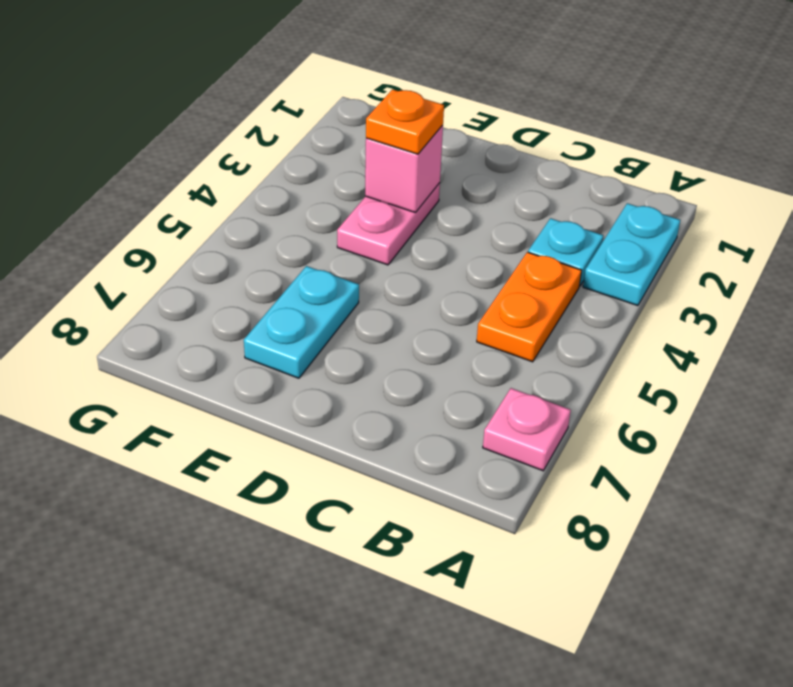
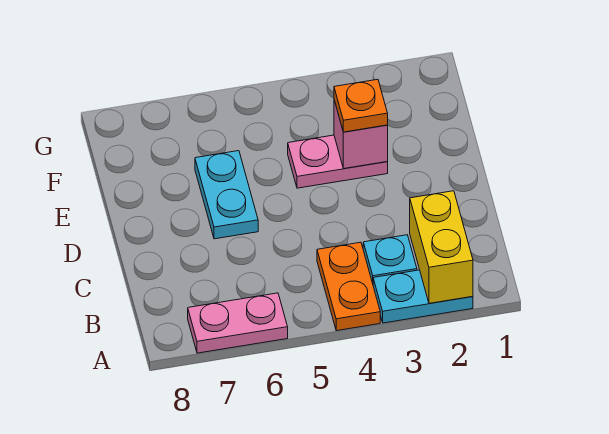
none -> yellow 1x2 brick [410,191,473,303]
pink 1x1 plate [483,388,571,471] -> pink 1x2 plate [188,293,288,353]
orange 1x2 plate [477,252,582,362] -> orange 1x2 plate turned to [317,242,380,331]
cyan 1x2 plate [244,266,359,378] -> cyan 1x2 plate turned to [195,151,258,239]

